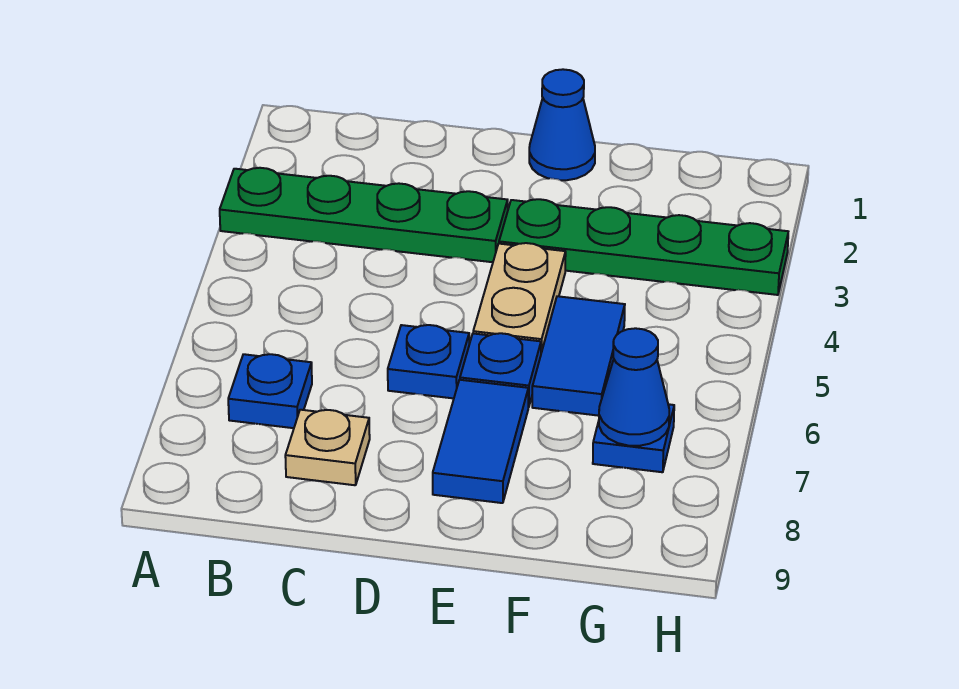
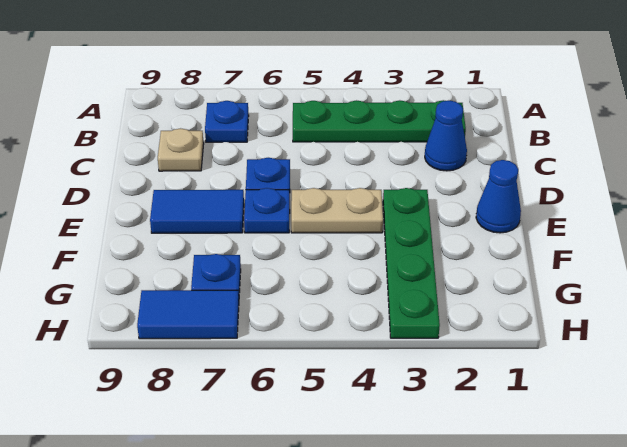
green 1x4 plate [220,168,508,262] -> green 1x4 plate turned to [293,100,466,142]
blue 1x2 tile [532,296,625,416] -> blue 1x2 tile moved to [137,290,239,339]
blue 1x1 cone [599,328,669,446] -> blue 1x1 cone moved to [425,101,467,171]

